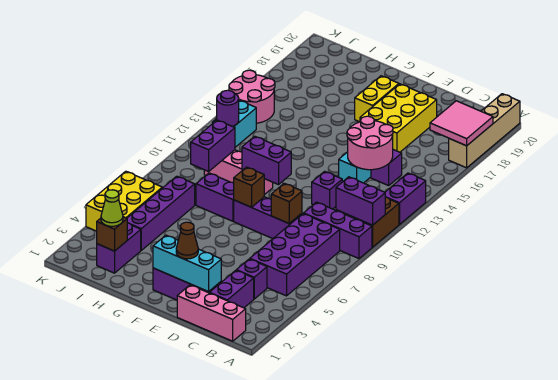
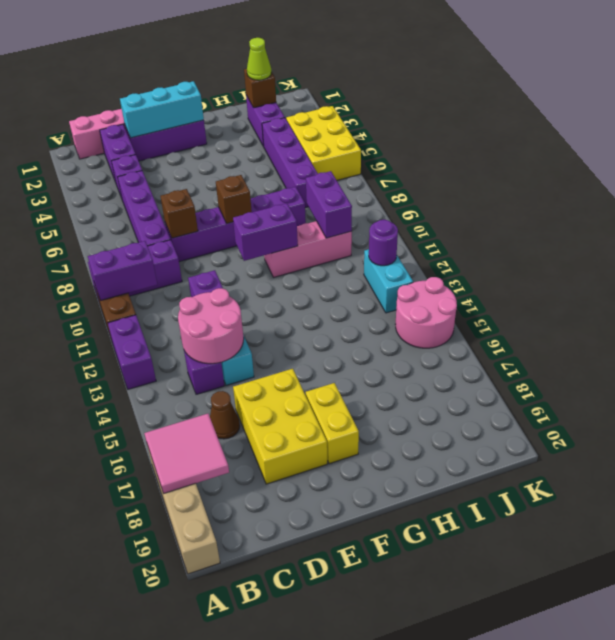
purple 2x4 brick [250,214,340,296] -> purple 1x4 brick [118,171,171,246]
brown 1x1 cone [176,222,198,259] -> brown 1x1 cone moved to [210,391,240,439]

